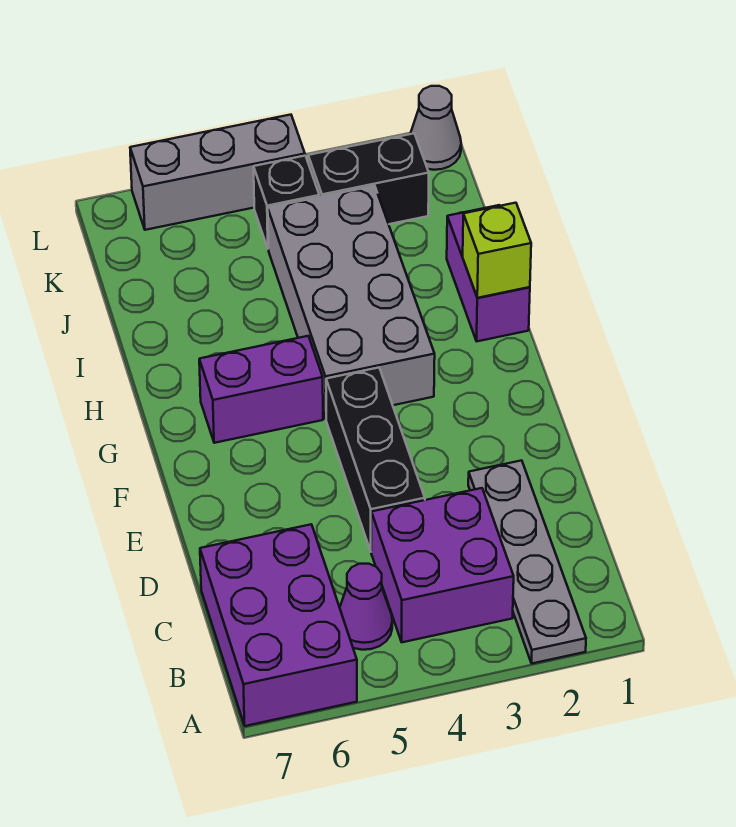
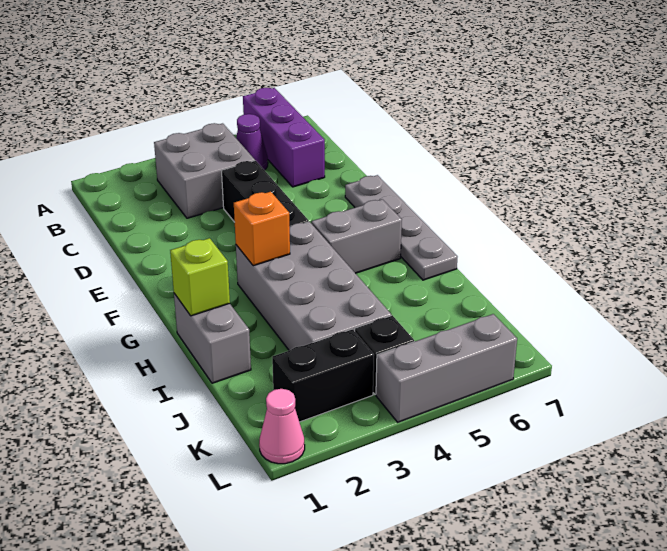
grey 1x4 plate [468,460,586,663] -> grey 1x4 plate moved to [345,175,458,280]
purple 2x3 brick [200,524,357,726] -> purple 1x3 brick [243,88,325,187]
purple 2x2 brick [371,488,514,642] -> grey 2x2 brick [154,123,255,218]
none -> orange 1x1 brick [234,192,290,266]
purple 1x2 brick [199,336,323,443] -> grey 1x2 brick [311,199,402,273]
purple 1x2 brick [447,205,530,341] -> grey 1x2 brick [174,294,251,383]
grey 1x1 cone [410,86,461,170] -> pink 1x1 cone [259,389,305,464]

